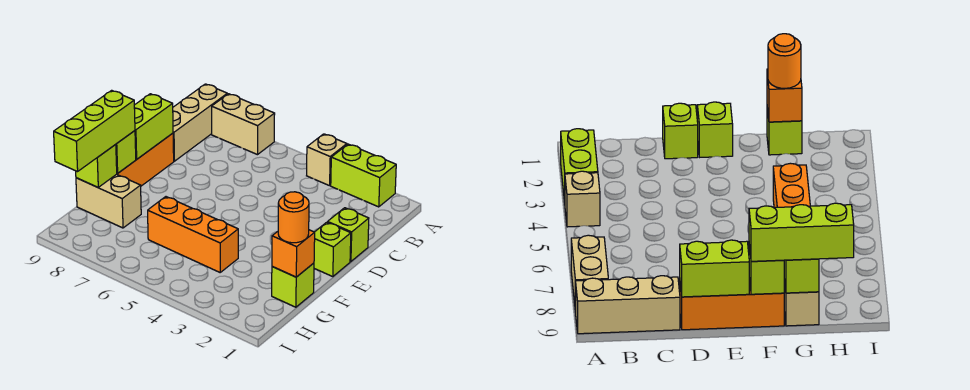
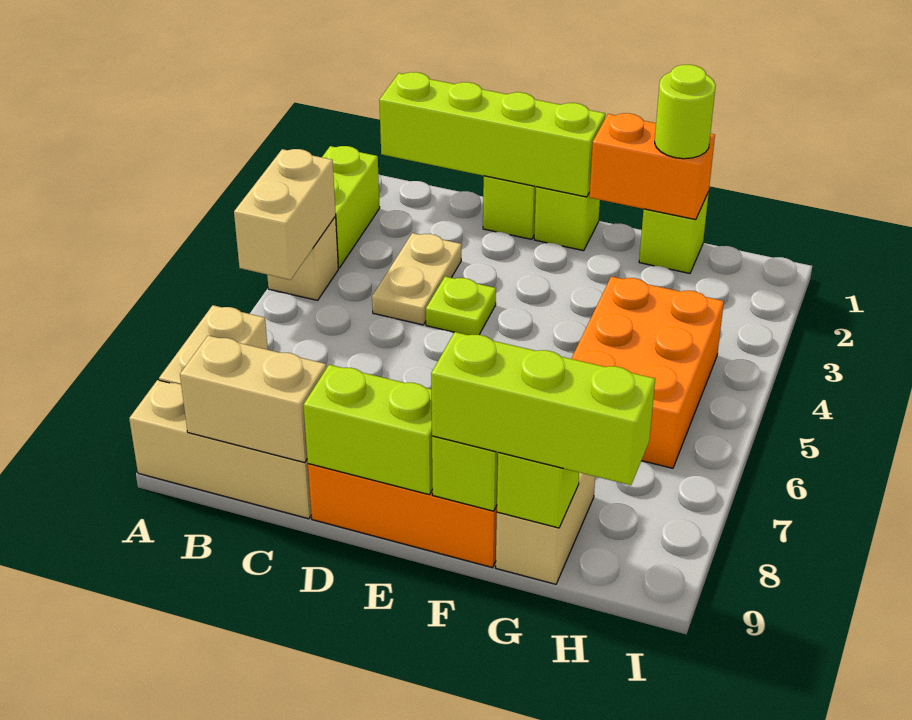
none -> tan 1x2 brick [234,149,336,280]
none -> lime 1x4 brick [379,72,605,197]
none -> tan 1x2 brick [180,335,326,463]
none -> tan 1x2 plate [372,233,462,325]
none -> lime 1x1 plate [426,277,496,335]
orange 1x1 brick [272,230,315,277] -> orange 1x2 brick [589,113,715,220]
orange 1x1 round brick [278,192,309,243] -> lime 1x1 round brick [655,65,716,159]
orange 1x3 brick [148,197,238,272] -> orange 2x3 brick [571,276,724,468]

